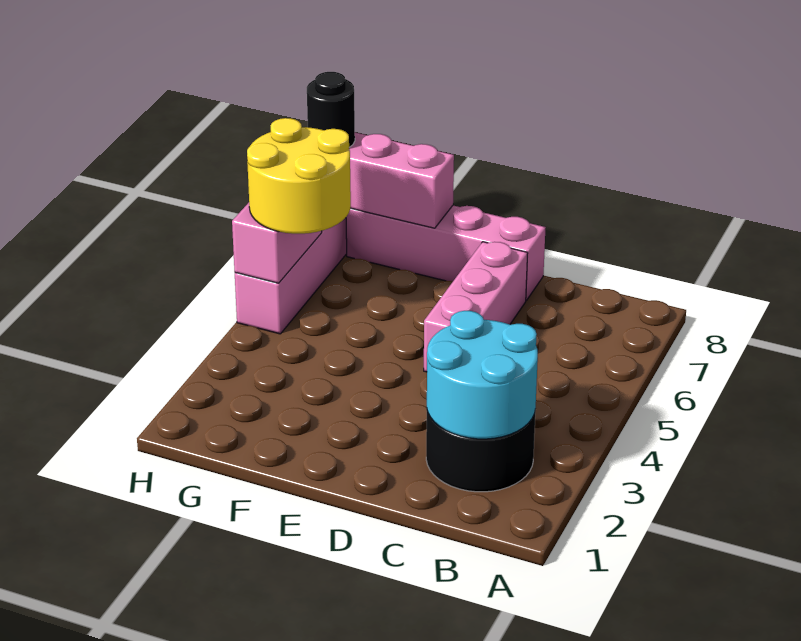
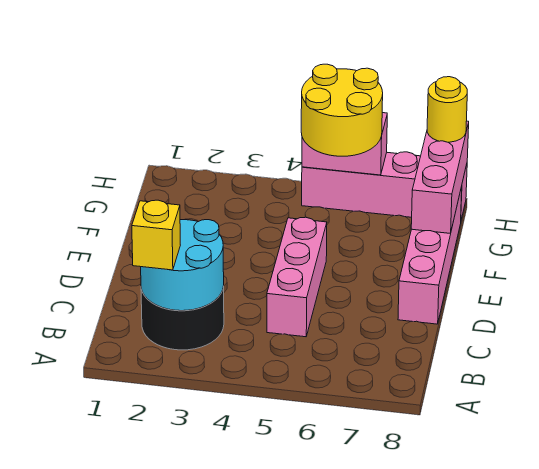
none -> yellow 1x1 brick [132,200,180,270]
pink 1x3 brick [424,242,528,372] -> pink 1x3 brick turned to [267,217,327,337]
black 1x1 round brick [307,72,355,147] -> yellow 1x1 round brick [427,77,467,142]

